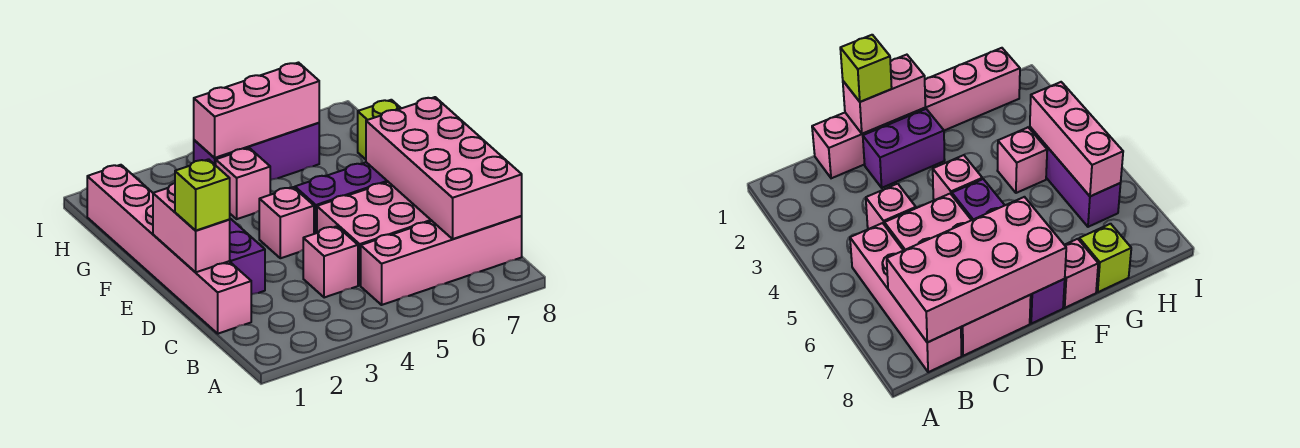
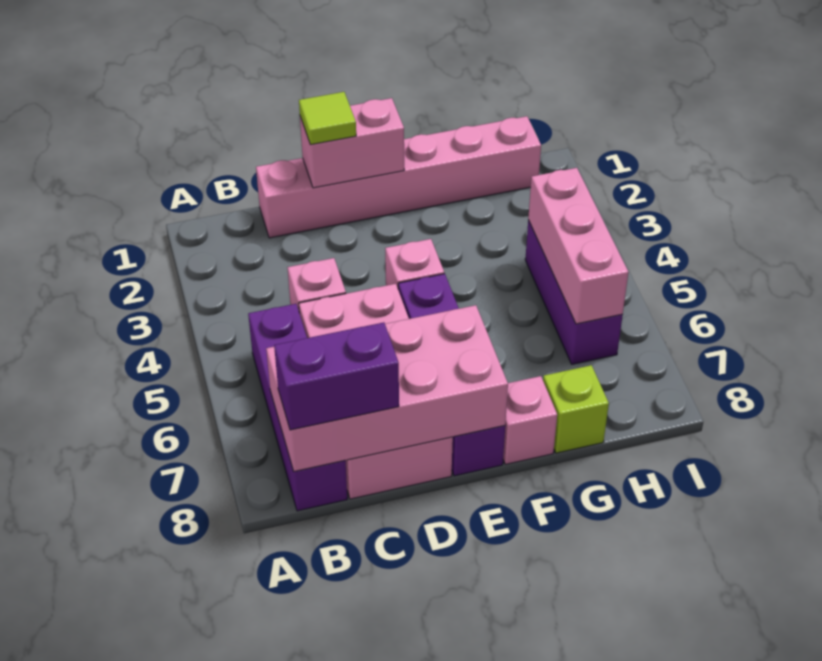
pink 1x4 brick [361,216,522,305] -> purple 1x4 brick [248,304,347,511]
lime 1x1 brick [175,159,230,231] -> lime 1x1 tile [299,92,356,145]
purple 1x2 brick [229,219,265,295] -> purple 1x2 brick moved to [274,322,399,430]
pink 1x1 brick [216,148,270,219] -> none

